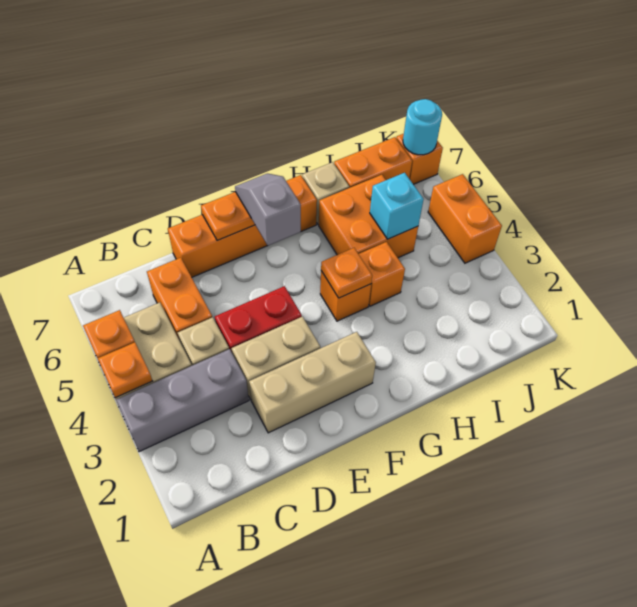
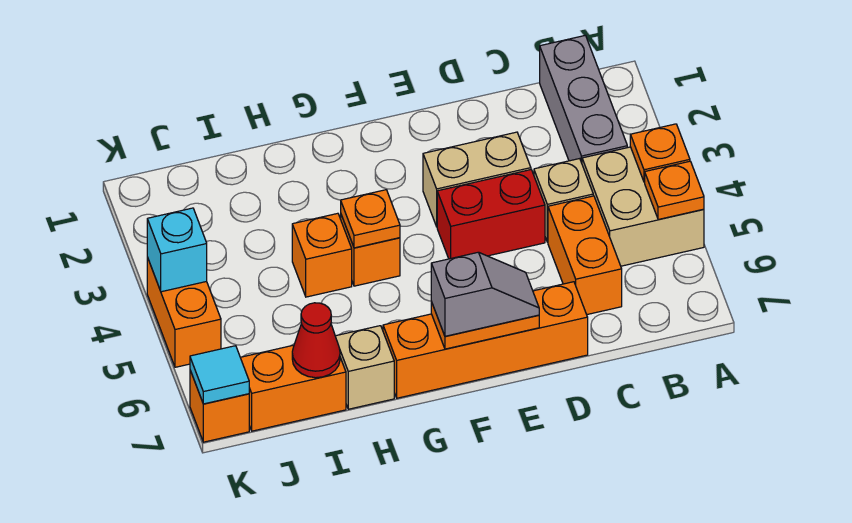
grey 1x3 brick [116,349,249,452] -> grey 1x3 brick turned to [540,35,627,163]
tan 1x3 brick [249,332,376,433] -> none
grey 1x2 slope [235,174,301,245] -> grey 1x2 slope turned to [431,252,539,336]
orange 2x2 brick [319,175,418,258] -> none
cyan 1x1 brick [370,173,424,239] -> cyan 1x1 brick moved to [147,208,207,292]
none -> red 1x1 cone [292,303,340,378]
cyan 1x1 round brick [403,99,442,155] -> cyan 1x1 tile [190,346,249,404]

